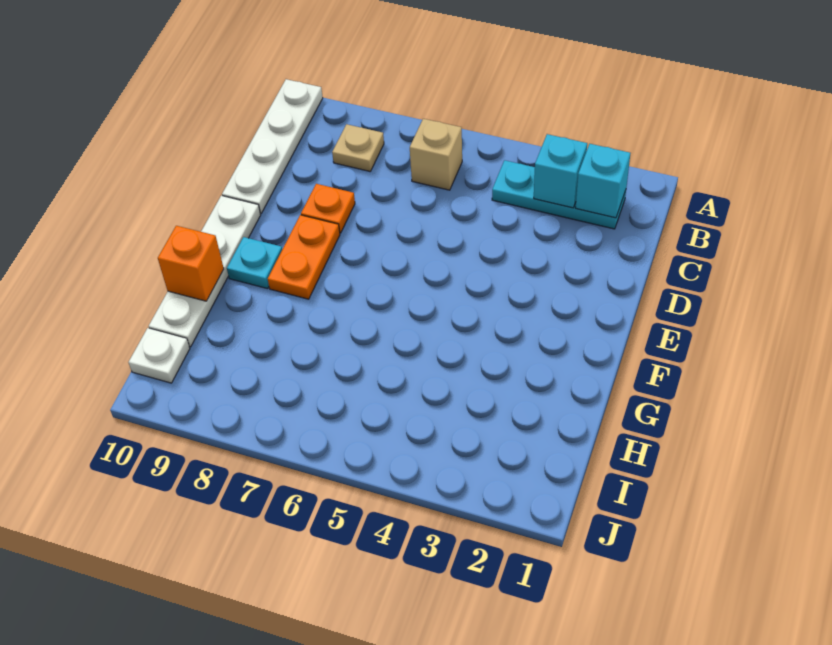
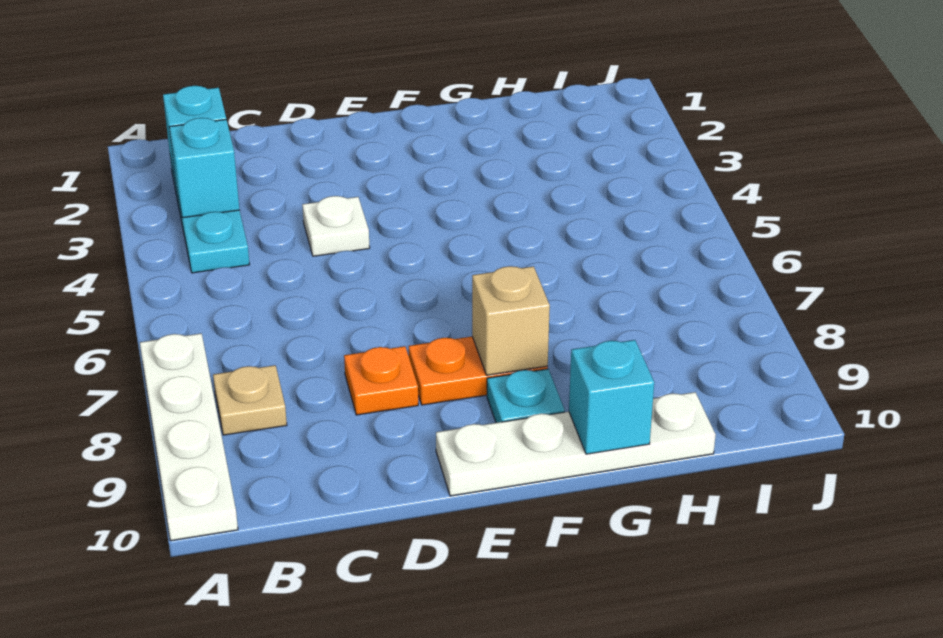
white 1x4 plate [222,79,323,214] -> white 1x4 plate turned to [140,334,238,541]
tan 1x1 brick [410,119,462,190] -> tan 1x1 brick moved to [472,266,550,375]
orange 1x1 brick [158,226,224,301] -> cyan 1x1 brick [569,340,654,454]
white 1x1 plate [129,328,190,383] -> white 1x1 plate moved to [302,196,370,256]

